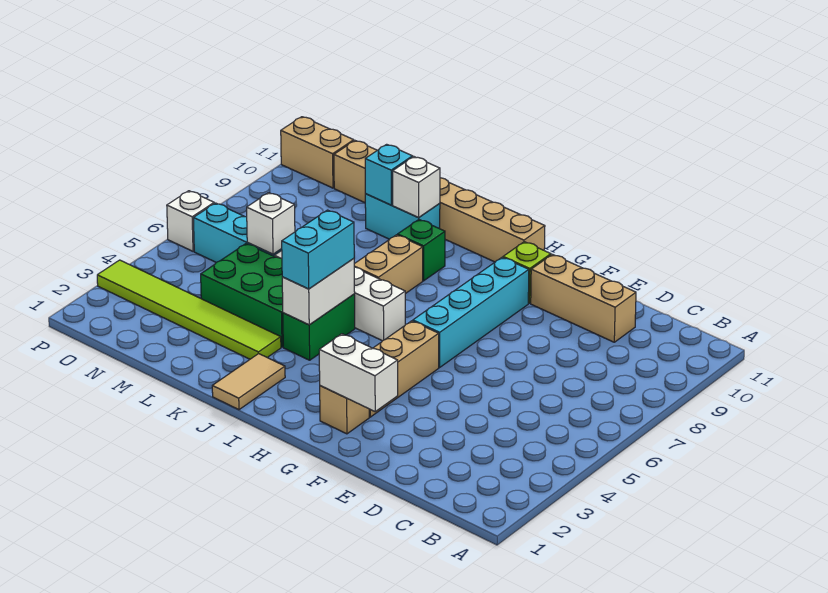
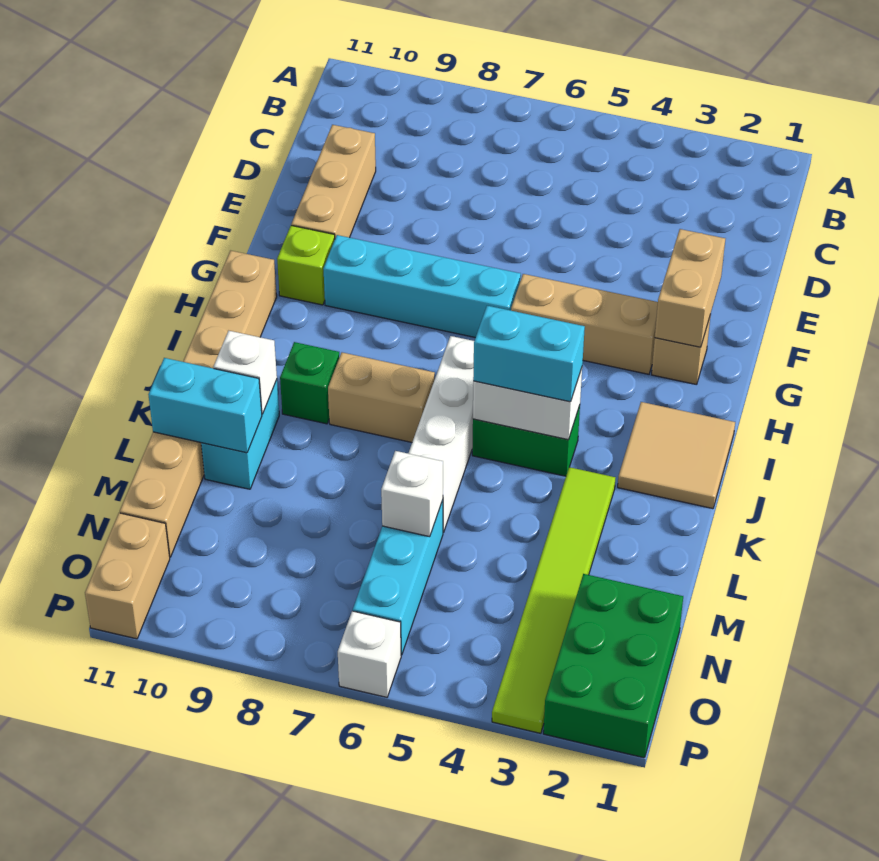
white 1x2 brick [319,334,398,411] -> tan 1x2 brick [655,229,725,347]
tan 1x2 tile [212,354,285,410] -> tan 2x2 tile [618,402,735,509]
green 2x3 brick [201,244,283,347] -> green 2x3 brick moved to [543,574,683,758]
cyan 1x1 brick [365,144,413,205] -> cyan 1x2 brick [148,358,262,453]

